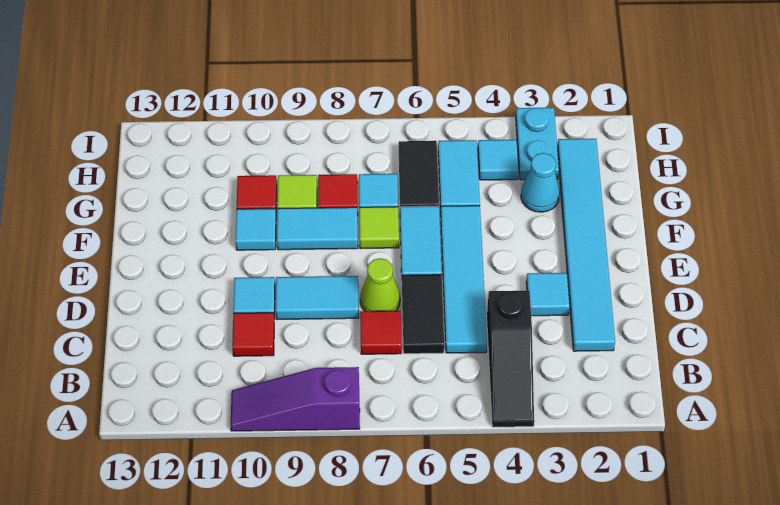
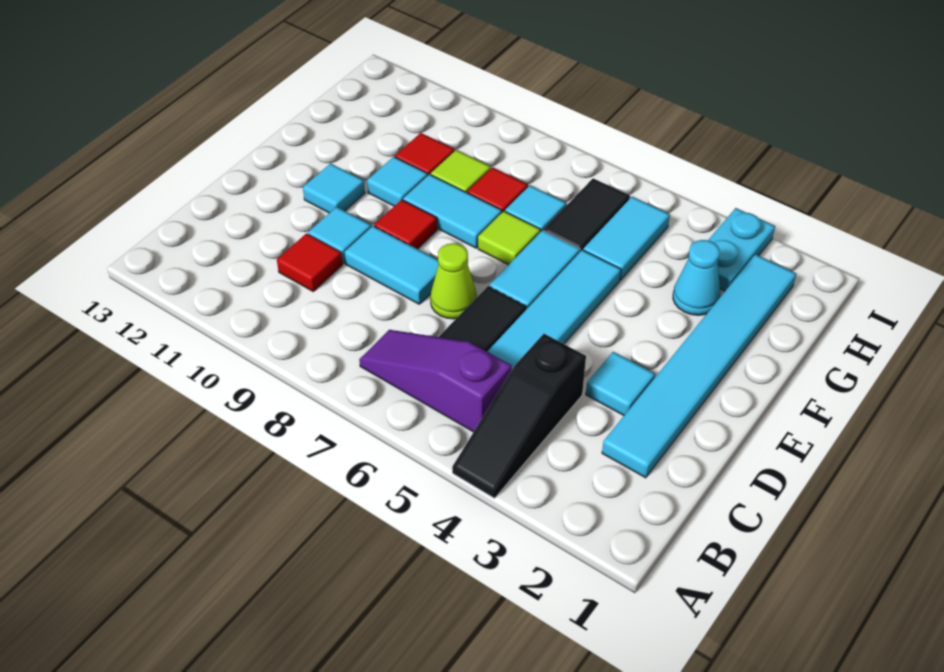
purple 1x3 slope [231,367,360,431] -> purple 1x3 slope moved to [359,330,512,432]
red 1x1 tile [360,311,402,354] -> red 1x1 tile moved to [374,200,437,249]
cyan 1x1 tile [478,140,519,180] -> cyan 1x1 tile moved to [303,163,365,213]

